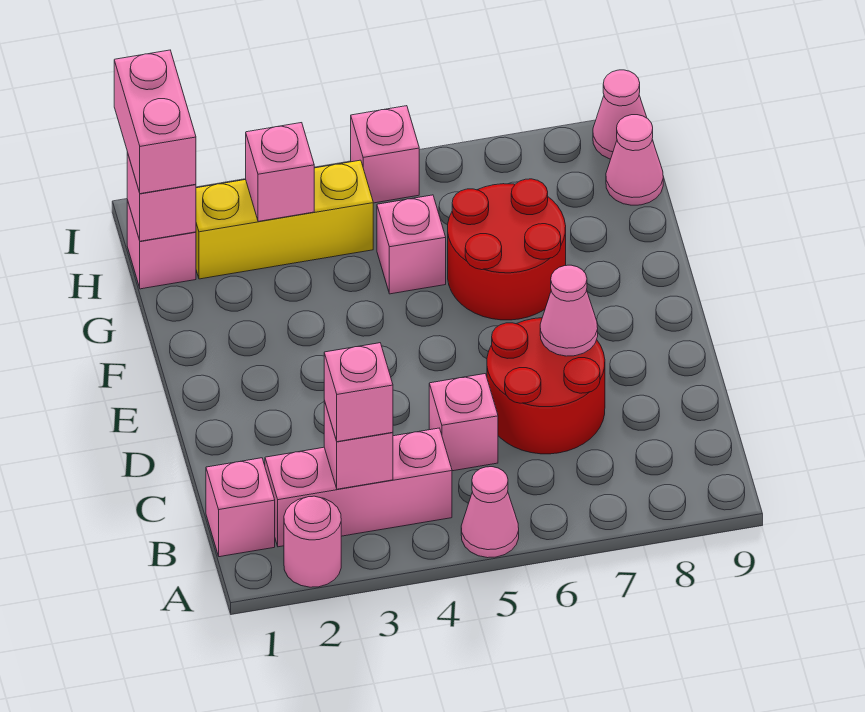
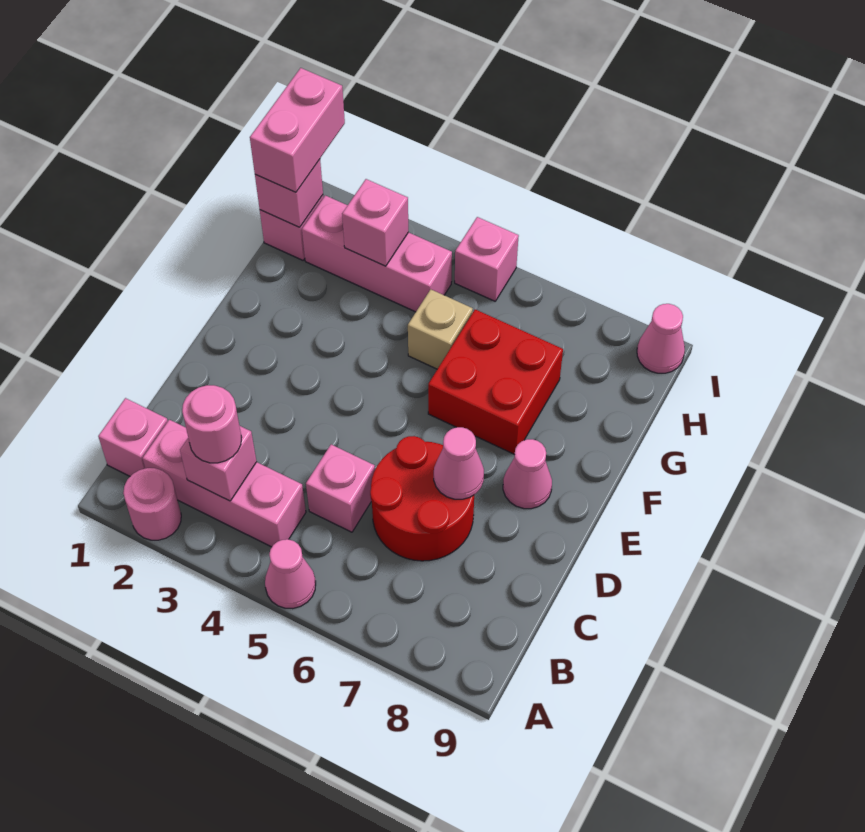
pink 1x1 brick [324,343,393,442] -> pink 1x1 round brick [182,385,242,463]
red 2x2 round brick [448,179,566,320] -> red 2x2 brick [428,309,563,455]
pink 1x1 brick [377,195,446,294] -> tan 1x1 brick [408,289,473,369]
yellow 1x3 brick [196,160,373,279] -> pink 1x3 brick [302,195,452,312]
pink 1x1 cone [606,115,663,205] -> pink 1x1 cone moved to [503,439,552,509]

